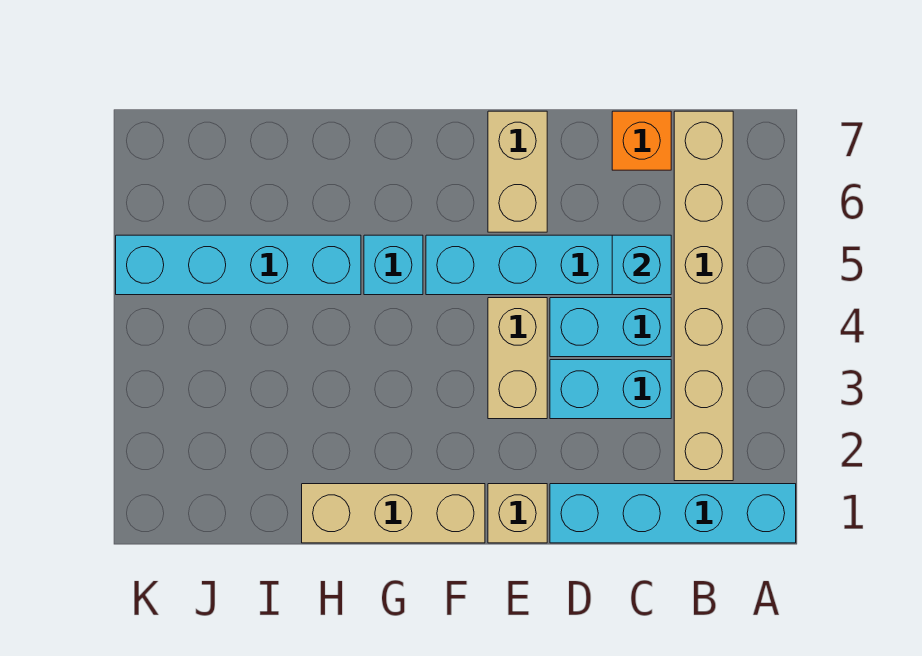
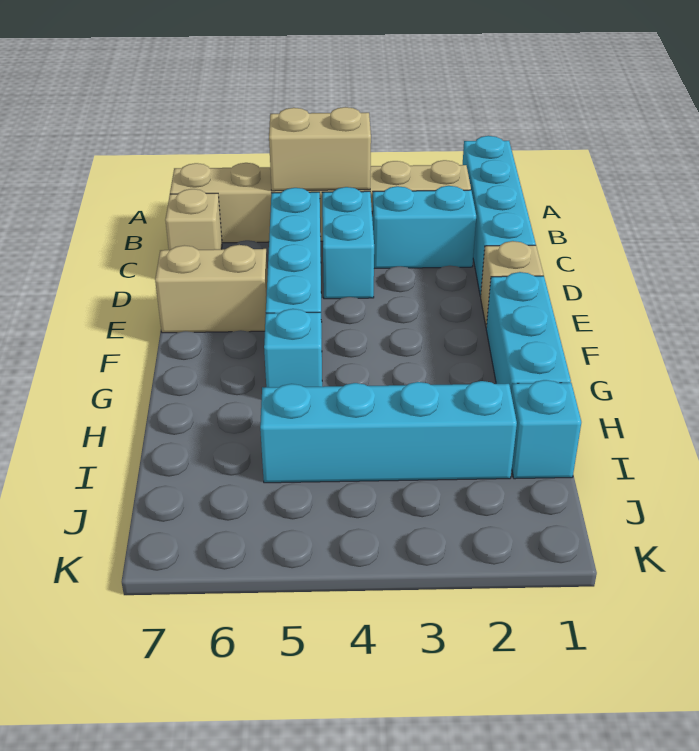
cyan 1x2 brick [550,360,671,419] -> cyan 1x2 brick turned to [372,186,476,268]
cyan 1x1 brick [612,235,671,295] -> cyan 1x1 brick moved to [511,380,581,479]
orange 1x1 brick [612,111,671,170] -> tan 1x1 brick [165,189,222,250]
tan 1x2 brick [488,298,547,419] -> tan 1x2 brick moved to [269,107,371,191]
tan 1x3 brick [302,484,485,543] -> cyan 1x3 brick [486,272,571,390]
cyan 1x4 brick [116,235,361,295] -> cyan 1x4 brick turned to [260,381,517,483]

